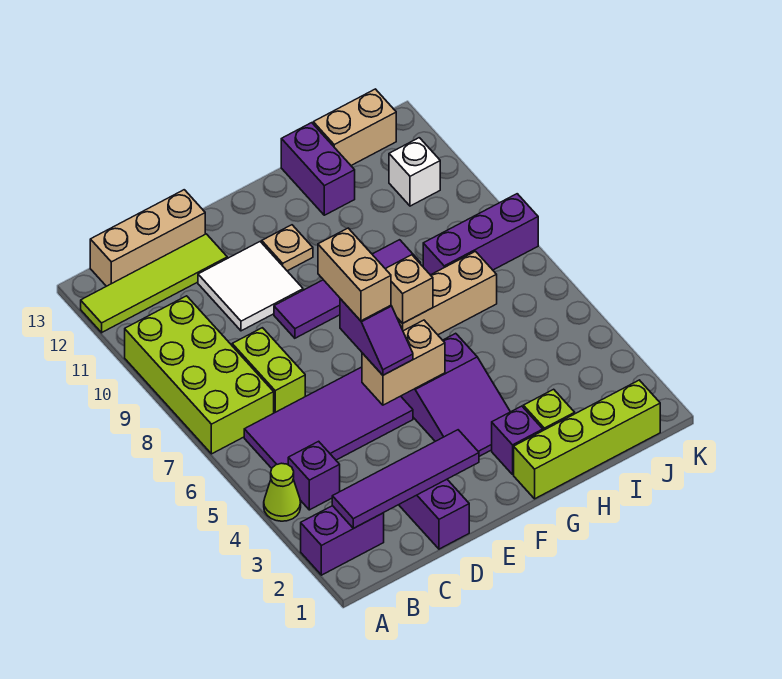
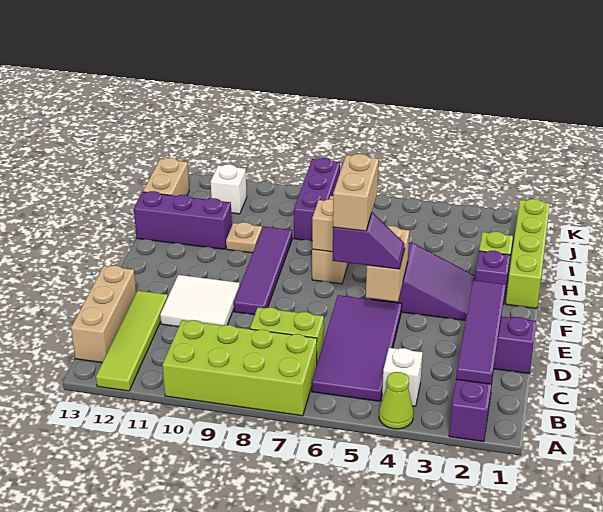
purple 1x1 brick [288,441,340,510] -> white 1x1 brick [382,348,422,406]
tan 1x2 brick [318,228,391,321] -> tan 1x2 brick turned to [333,154,379,231]
tan 1x1 plate [262,225,313,271] -> tan 1x1 plate moved to [226,222,262,253]
purple 1x2 brick [281,123,355,215] -> purple 1x3 brick [134,191,232,249]

